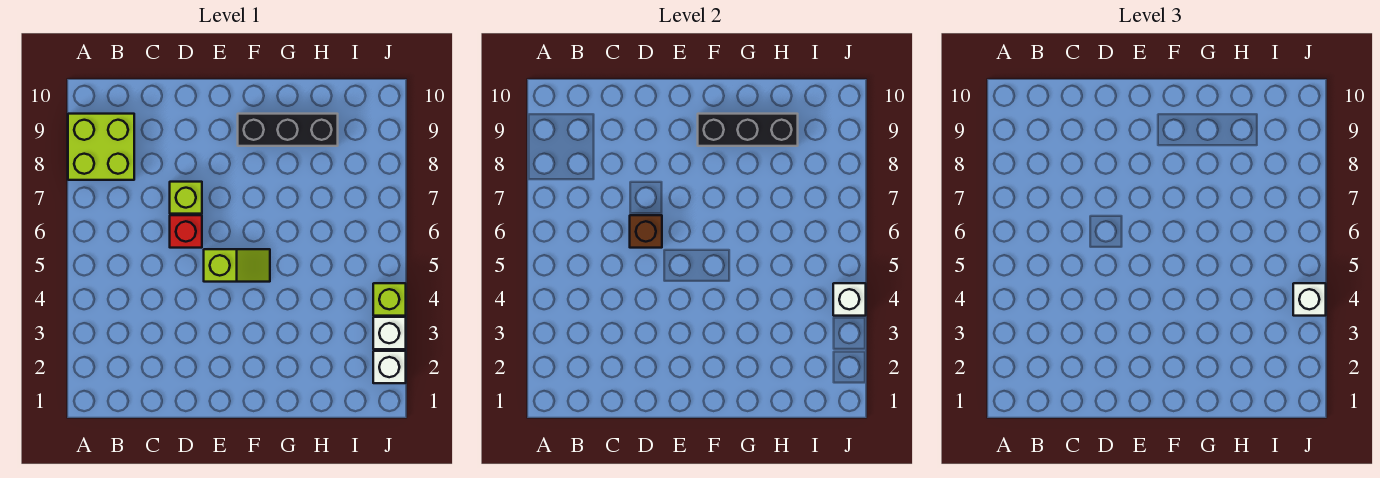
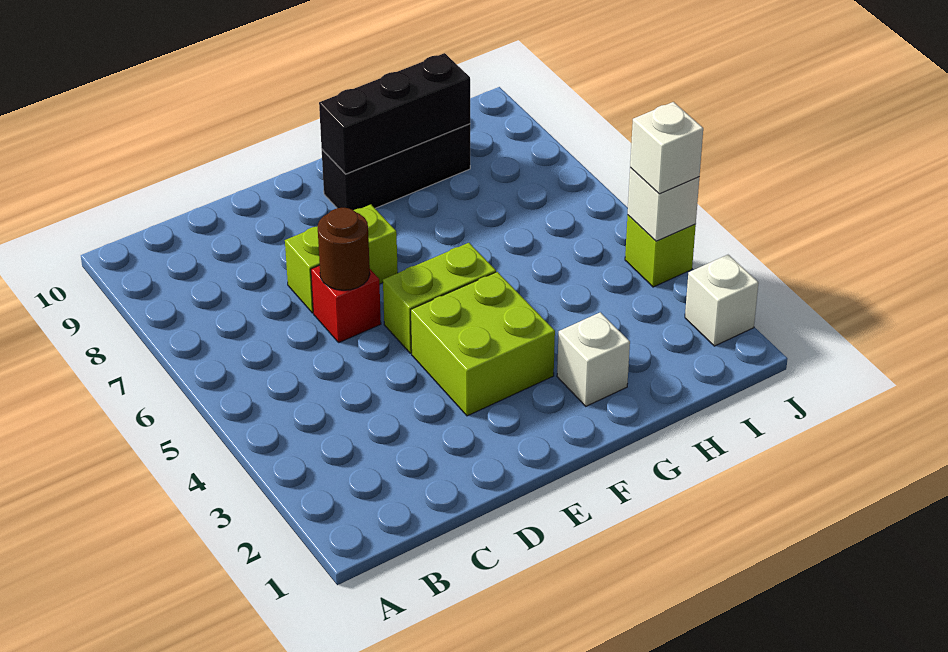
lime 2x2 brick [68,114,134,180] -> lime 2x2 brick moved to [411,272,555,416]
brown 1x1 brick [630,215,662,248] -> brown 1x1 round brick [317,208,370,290]
lime 1x1 brick [170,182,202,214] -> lime 1x2 brick [285,205,398,313]
lime 1x2 slope [204,249,270,282] -> lime 1x2 brick [383,243,496,353]
white 1x1 brick [373,317,406,349] -> white 1x1 brick moved to [557,312,630,406]

